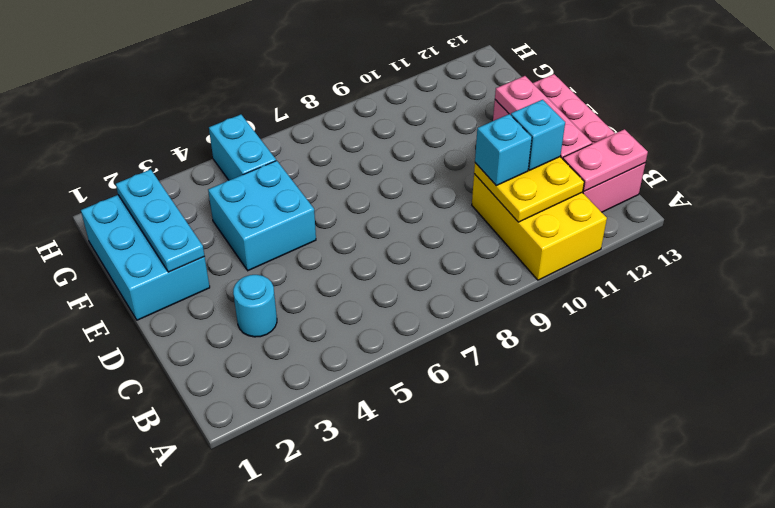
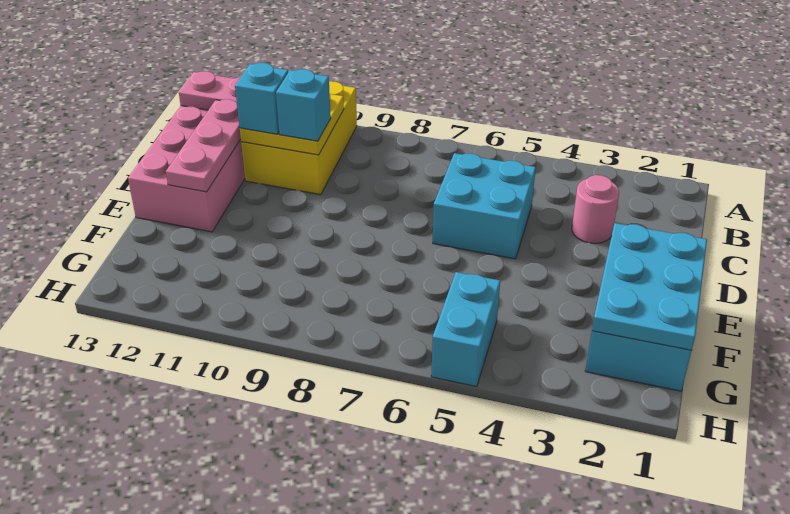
cyan 1x1 round brick [233,275,277,337] -> pink 1x1 round brick [572,175,619,244]
cyan 1x3 plate [116,169,204,272] -> cyan 2x3 plate [592,223,707,351]
cyan 2x2 brick [208,161,316,271] -> cyan 2x2 brick moved to [433,153,536,259]

